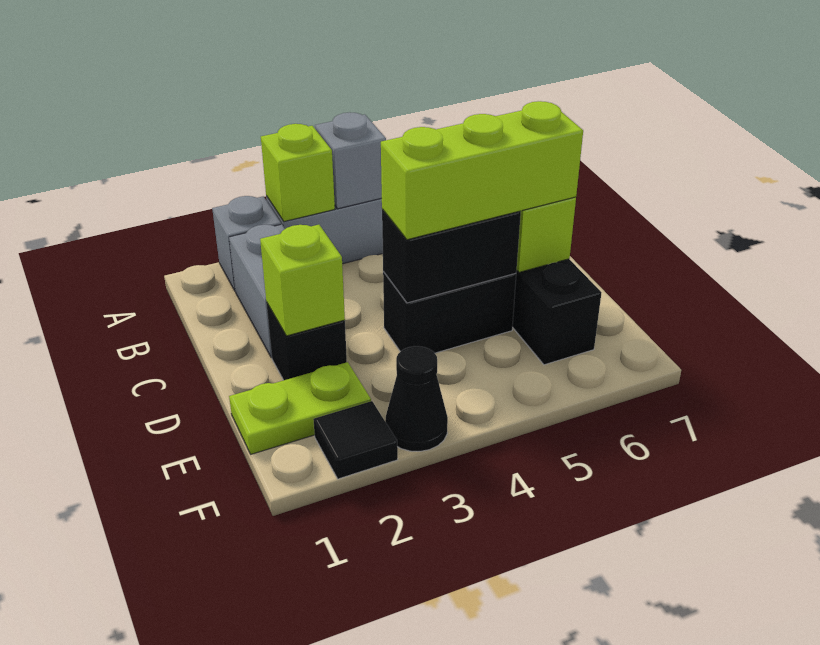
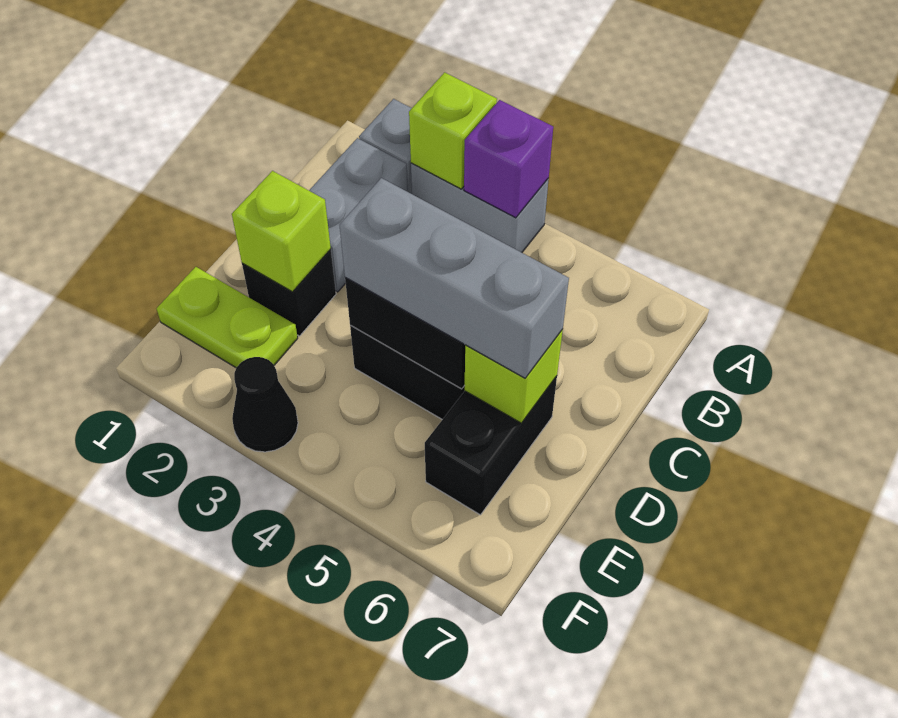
grey 1x1 brick [315,112,386,209] -> purple 1x1 brick [464,100,553,218]
lime 1x3 brick [381,101,583,240] -> grey 1x3 brick [340,178,569,378]
black 1x1 tile [313,401,398,479] -> none

